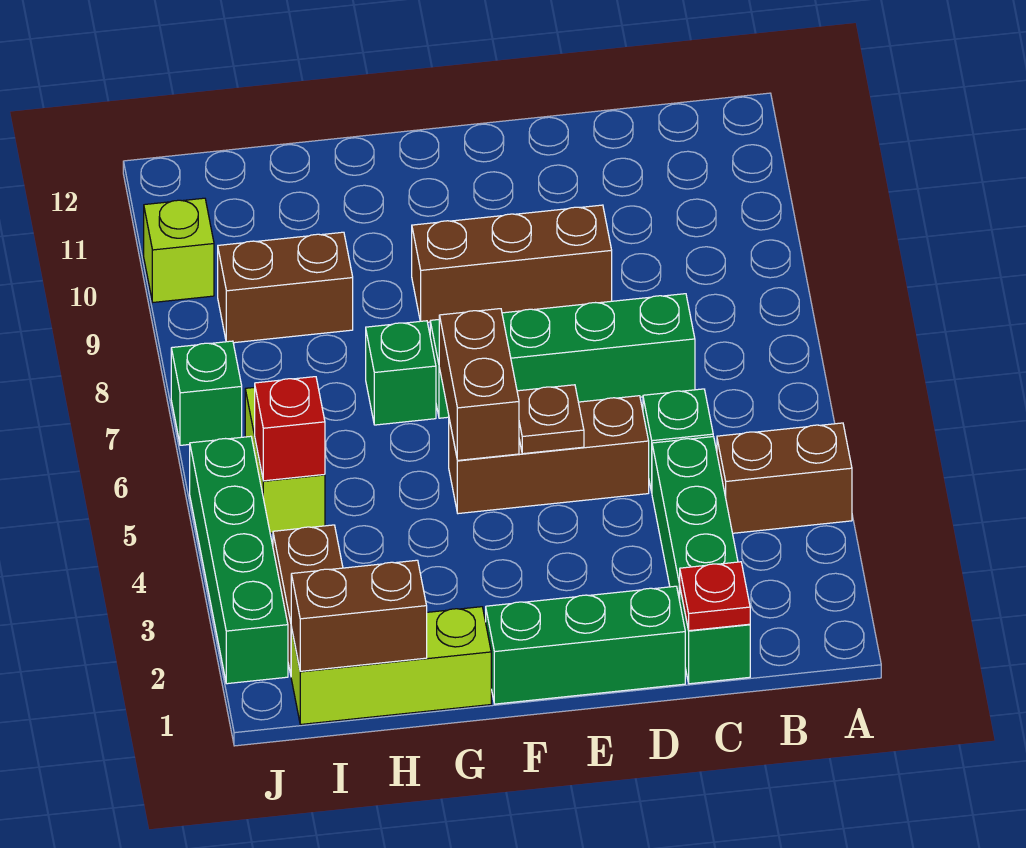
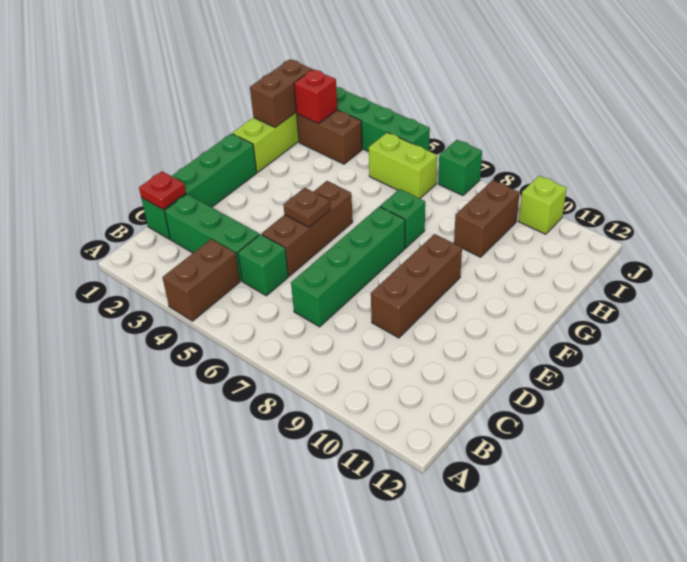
brown 1x2 brick [439,309,519,461] -> none
red 1x1 brick [255,377,325,481] -> red 1x1 brick moved to [294,69,337,124]

